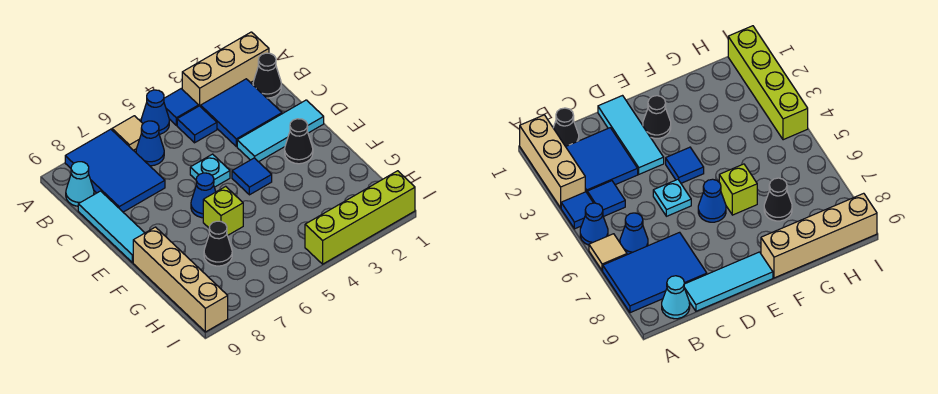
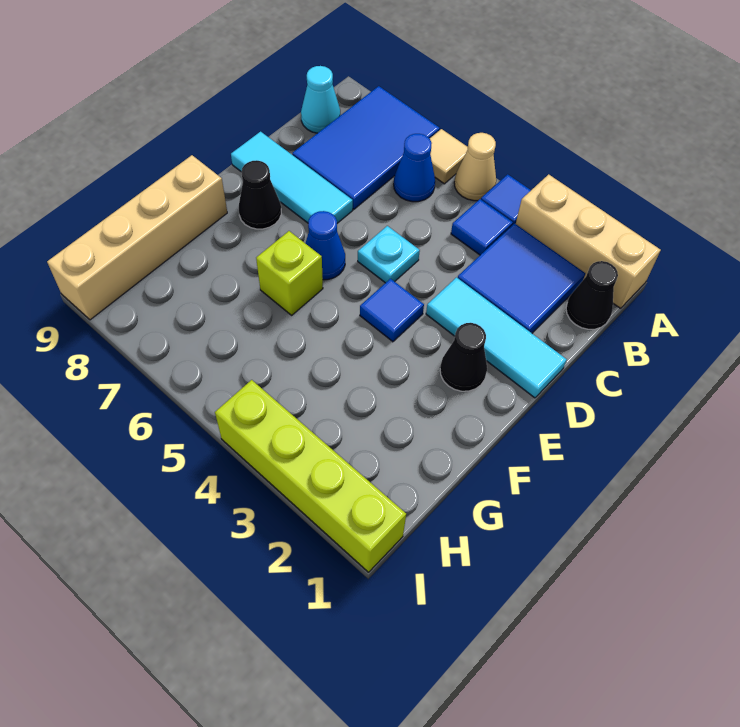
blue 1x1 cone [141,90,169,134] -> tan 1x1 cone [454,133,496,201]
cyan 1x3 tile [78,191,145,262] -> cyan 1x3 tile turned to [231,132,353,223]
black 1x1 cone [204,221,232,266] -> black 1x1 cone moved to [239,160,281,229]

